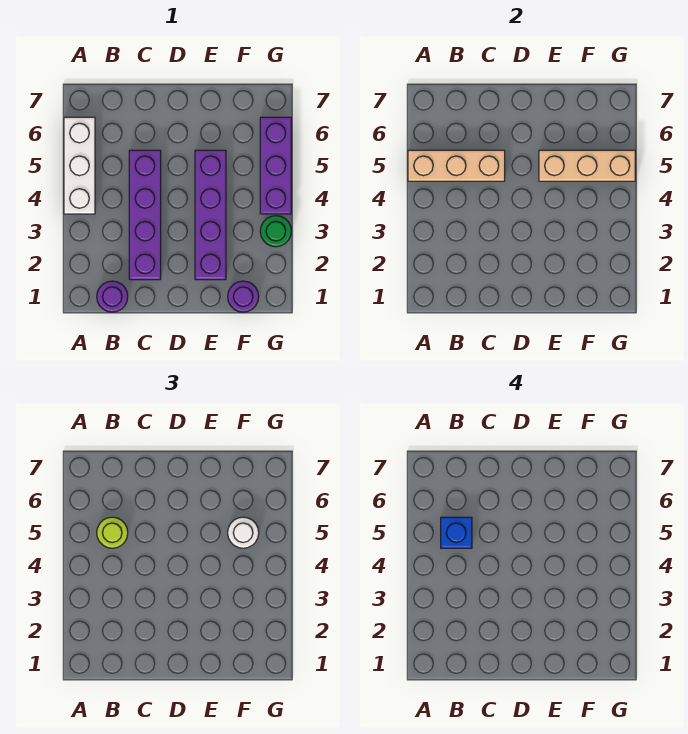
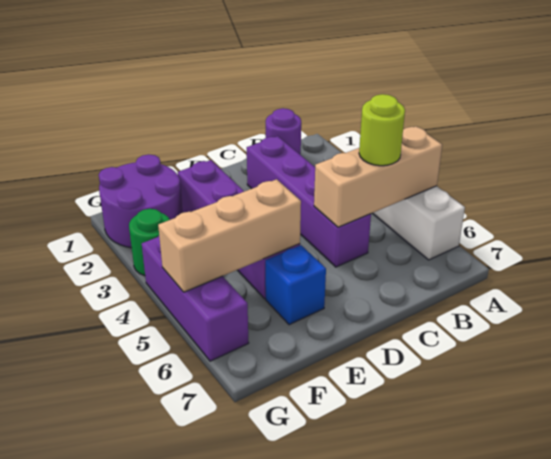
blue 1x1 brick [441,517,472,548] -> blue 1x1 brick moved to [265,245,326,325]
purple 1x1 round brick [228,281,259,312] -> purple 2x2 round brick [99,154,183,248]
white 1x1 round brick [228,517,259,548] -> none

